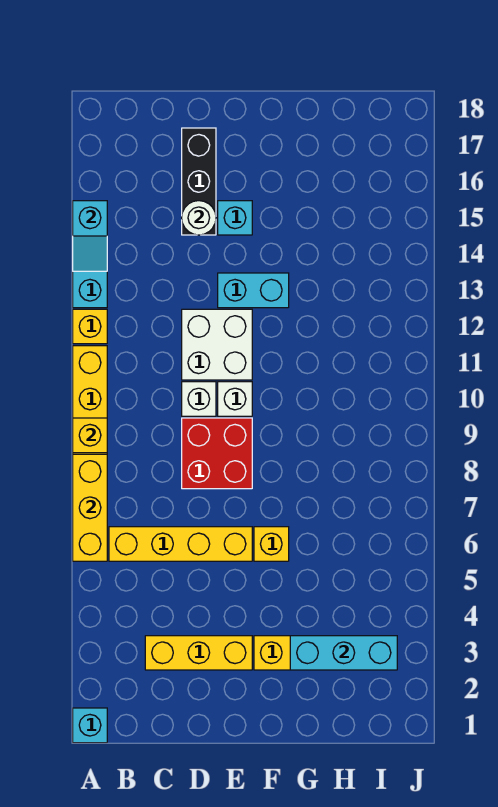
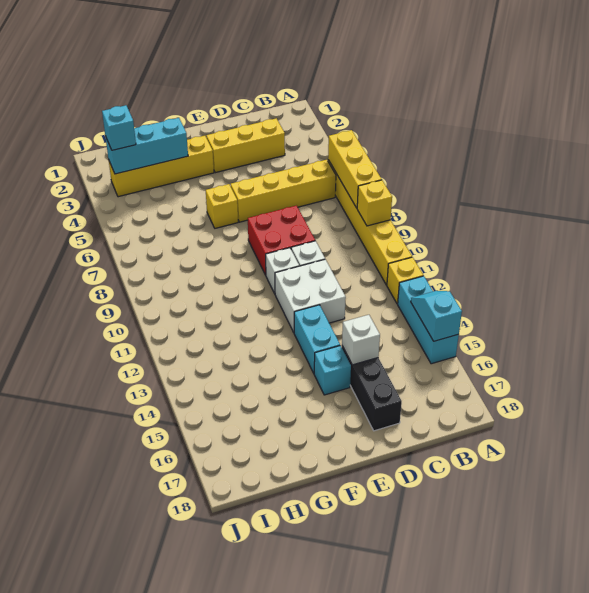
cyan 1x1 brick [73,708,107,743] -> cyan 1x1 brick moved to [102,105,136,150]
white 1x1 round brick [182,201,216,235] -> white 1x1 brick [342,315,380,365]
cyan 1x2 brick [218,273,289,308] -> cyan 1x2 brick turned to [294,305,340,373]

